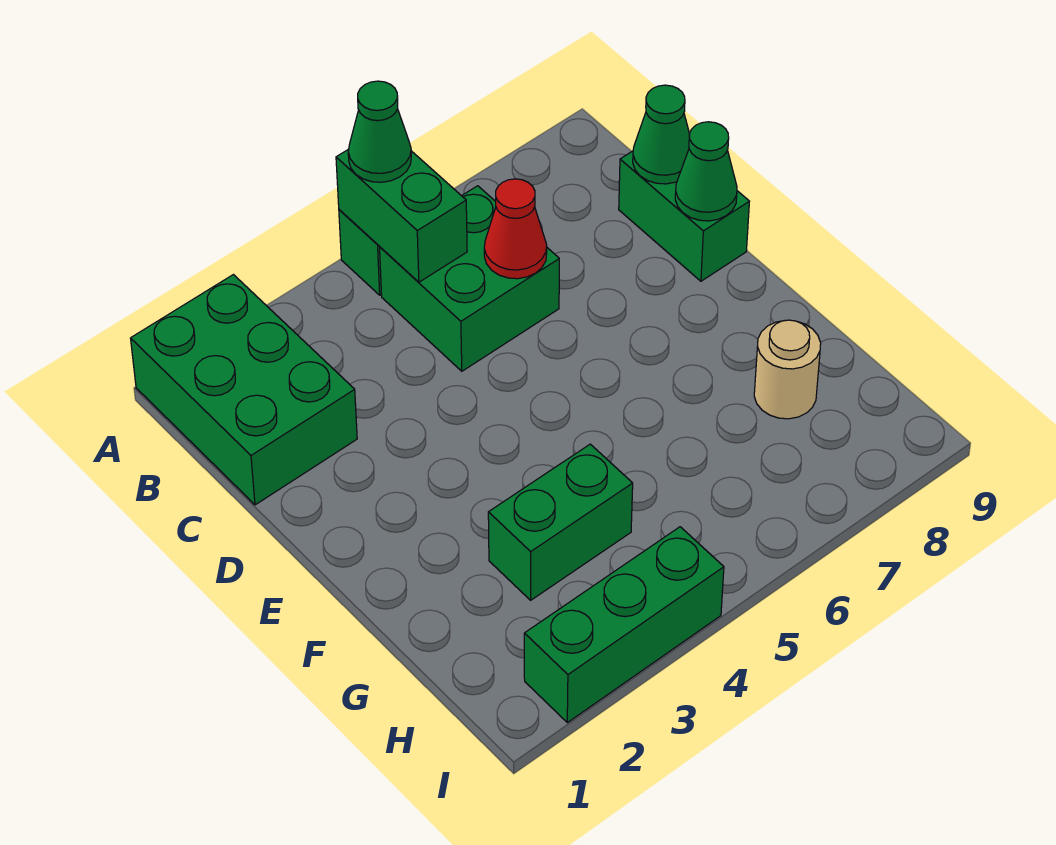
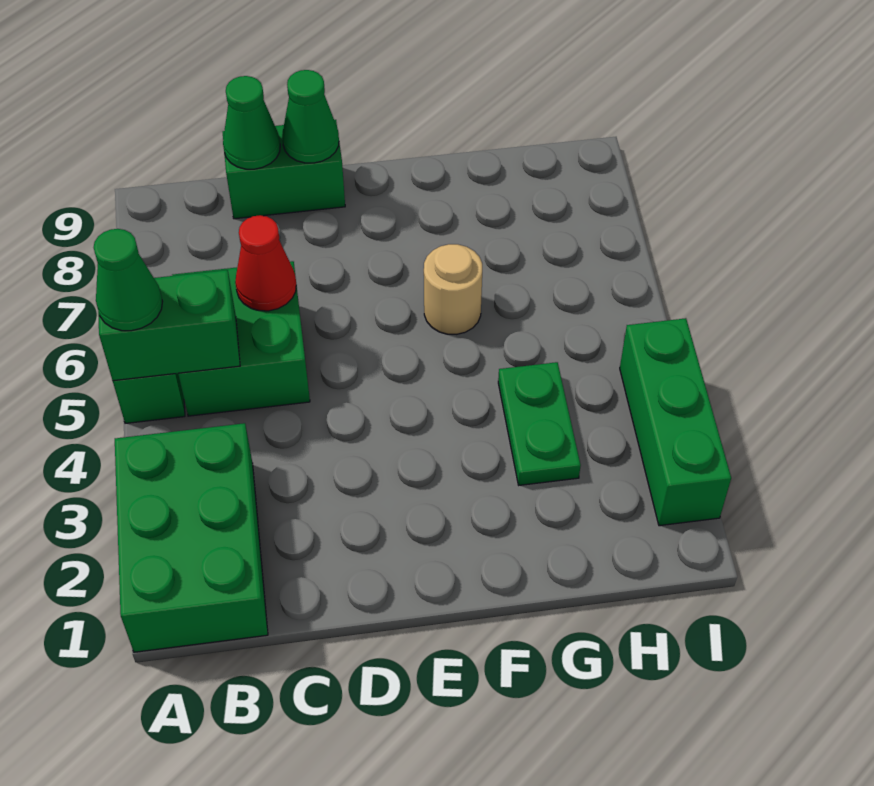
green 2x3 brick [131,275,357,505] -> green 2x3 brick turned to [115,423,268,652]
green 1x2 brick [488,444,633,600] -> green 1x2 plate [498,362,581,485]
tan 1x1 round brick [754,320,821,419] -> tan 1x1 round brick moved to [424,244,482,334]

